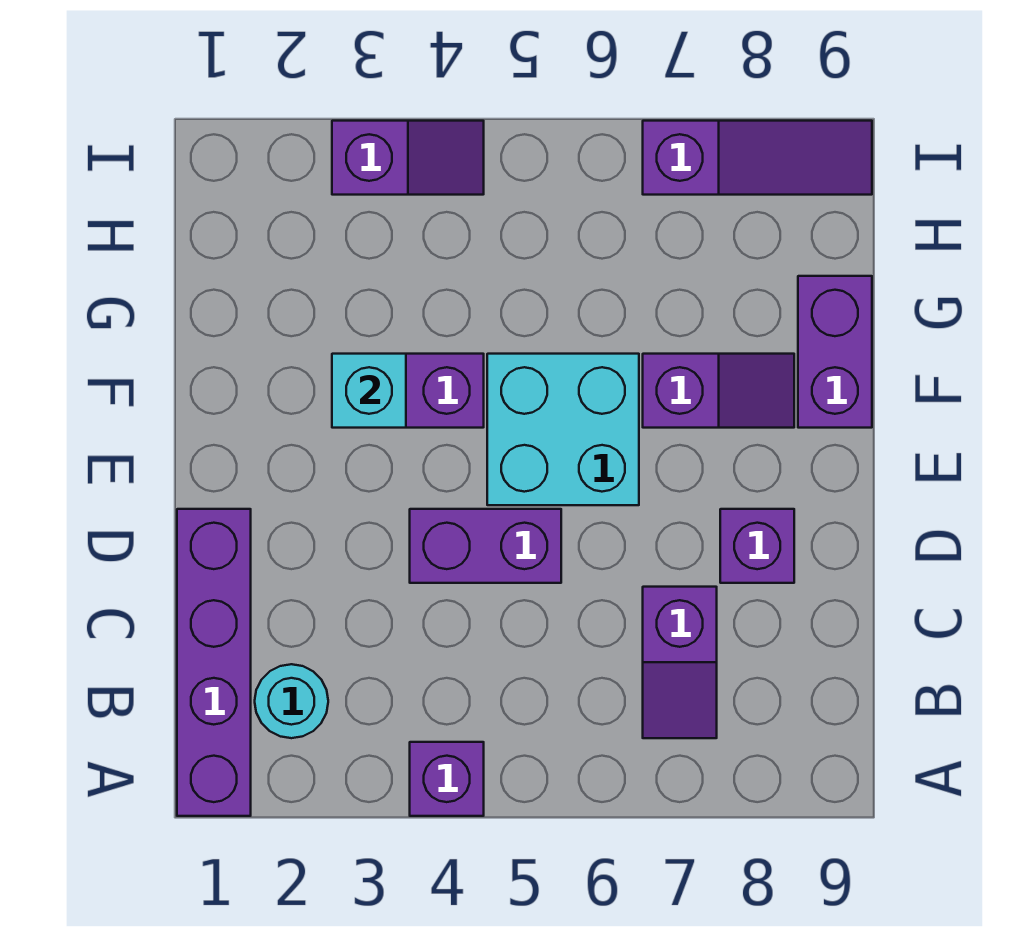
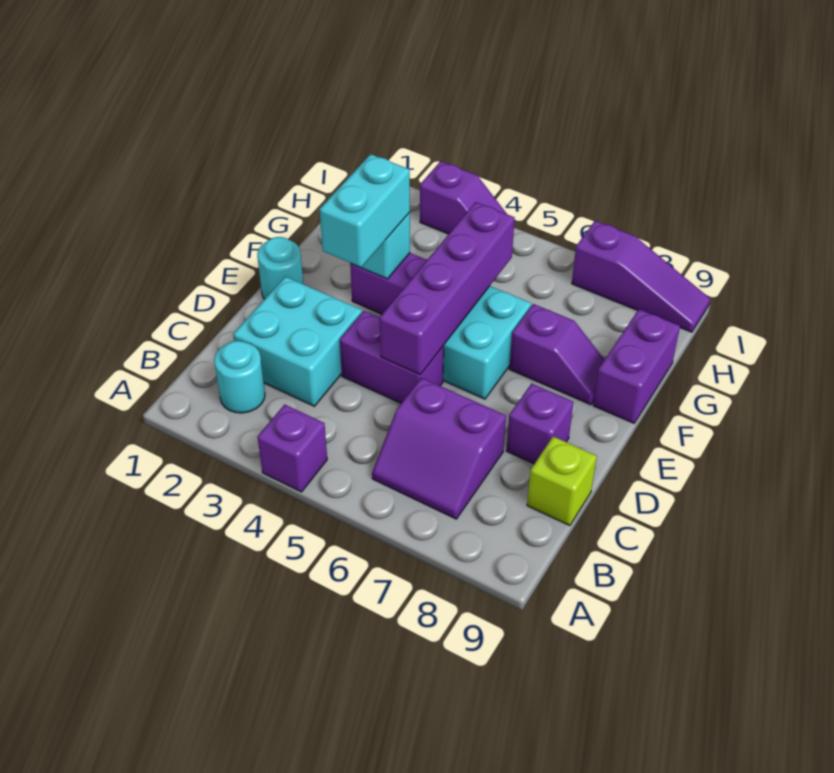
purple 1x4 brick [177,509,251,816] -> purple 1x4 brick moved to [379,202,515,375]
purple 1x2 slope [643,587,717,738] -> purple 2x2 slope [372,378,506,519]
none -> cyan 2x2 brick [233,277,362,406]
none -> lime 1x1 brick [527,436,597,526]
none -> cyan 1x1 round brick [257,237,303,299]
none -> cyan 1x2 brick [320,154,410,267]

